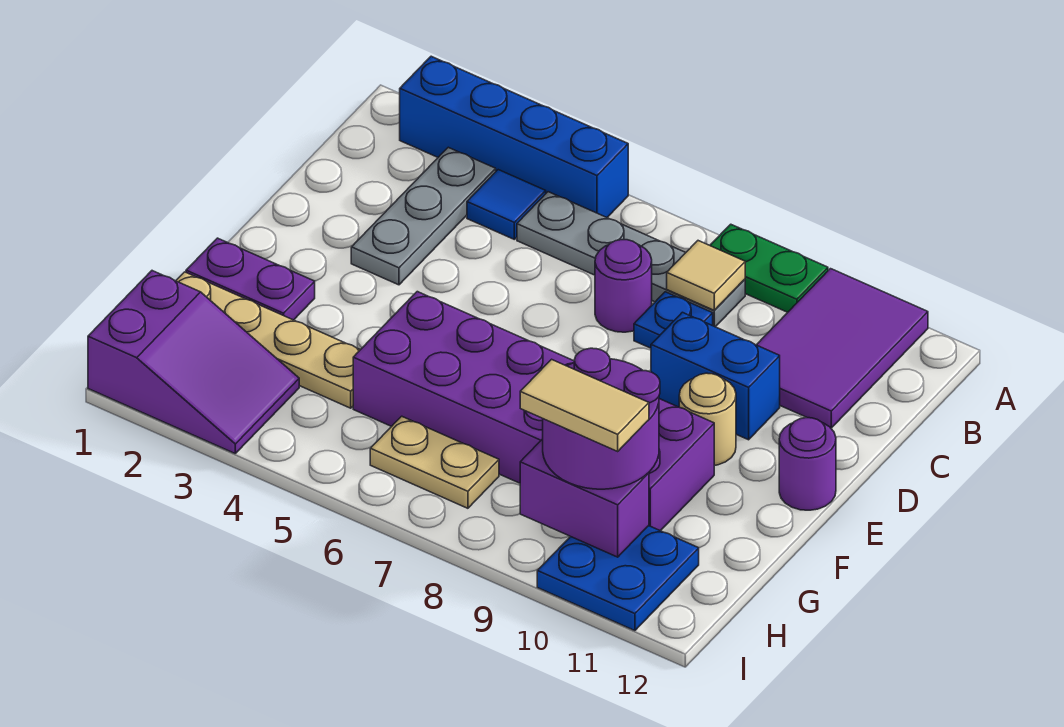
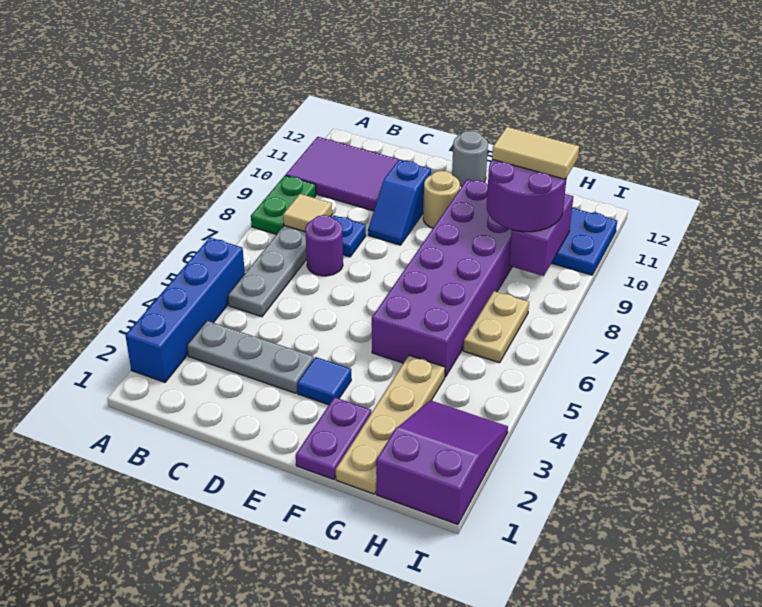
blue 1x1 tile [467,170,546,239] -> blue 1x1 tile moved to [297,357,351,405]
blue 1x2 brick [651,312,780,440] -> blue 1x2 slope [368,160,431,245]
purple 1x1 round brick [779,418,836,510] -> grey 1x1 round brick [452,131,488,187]
tan 1x2 tile [520,359,649,451] -> tan 1x2 tile turned to [492,127,579,179]

